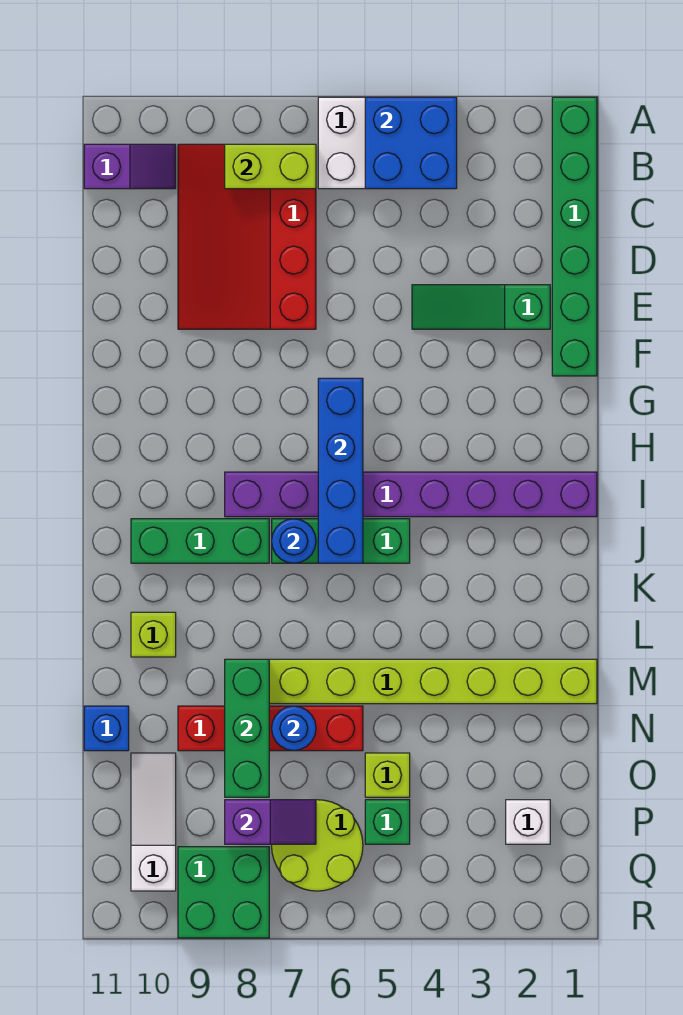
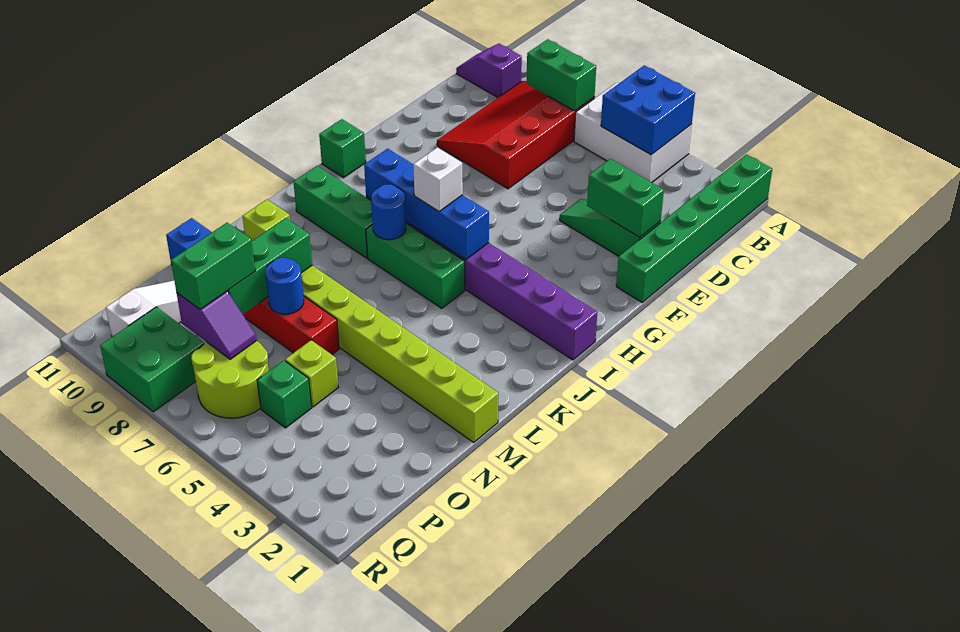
lime 1x2 brick [225,144,316,189] -> green 1x2 brick [527,39,596,111]
purple 1x2 slope [84,144,176,189] -> purple 1x2 slope turned to [456,43,522,98]
none -> green 1x2 brick [587,159,664,237]
blue 1x4 brick [318,378,363,563] -> blue 1x4 brick turned to [364,149,489,260]
none -> green 1x1 brick [319,119,366,178]
none -> green 1x2 brick [171,223,255,309]
white 1x1 brick [506,800,550,844] -> white 1x1 brick moved to [413,147,463,211]

